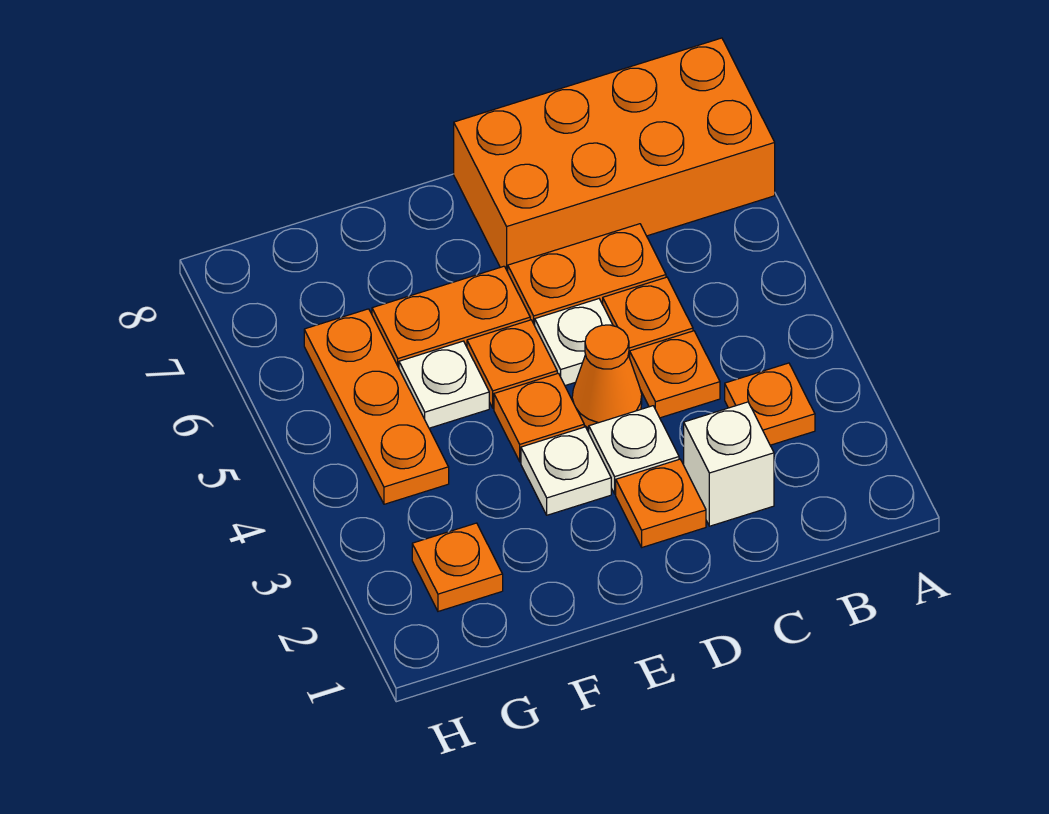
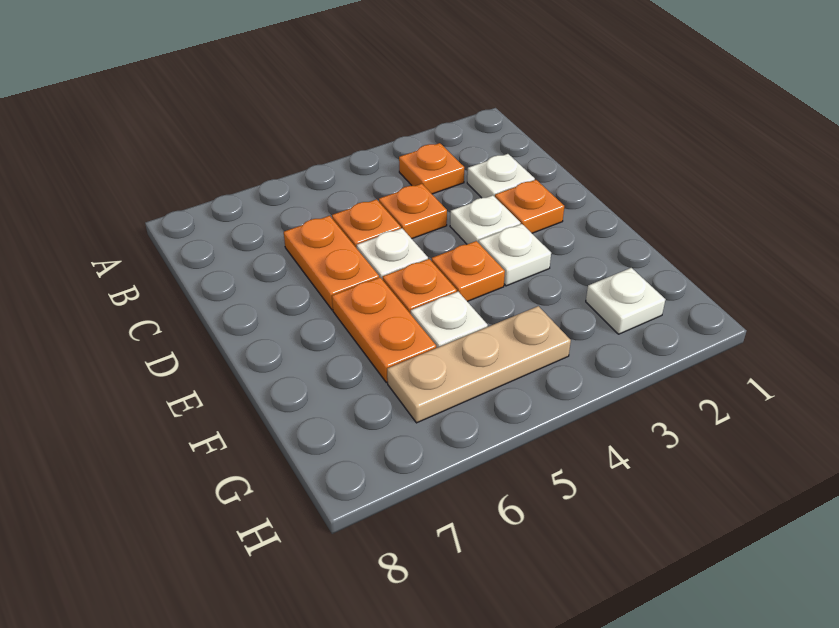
orange 2x4 brick [454,38,775,272] -> none
white 1x1 brick [684,402,774,526] -> white 1x1 plate [467,154,535,198]
orange 1x1 cone [572,325,642,428] -> none
orange 1x1 plate [412,523,503,611] -> white 1x1 plate [586,268,665,334]
orange 1x3 plate [304,309,449,504] -> tan 1x3 plate [387,306,571,423]

